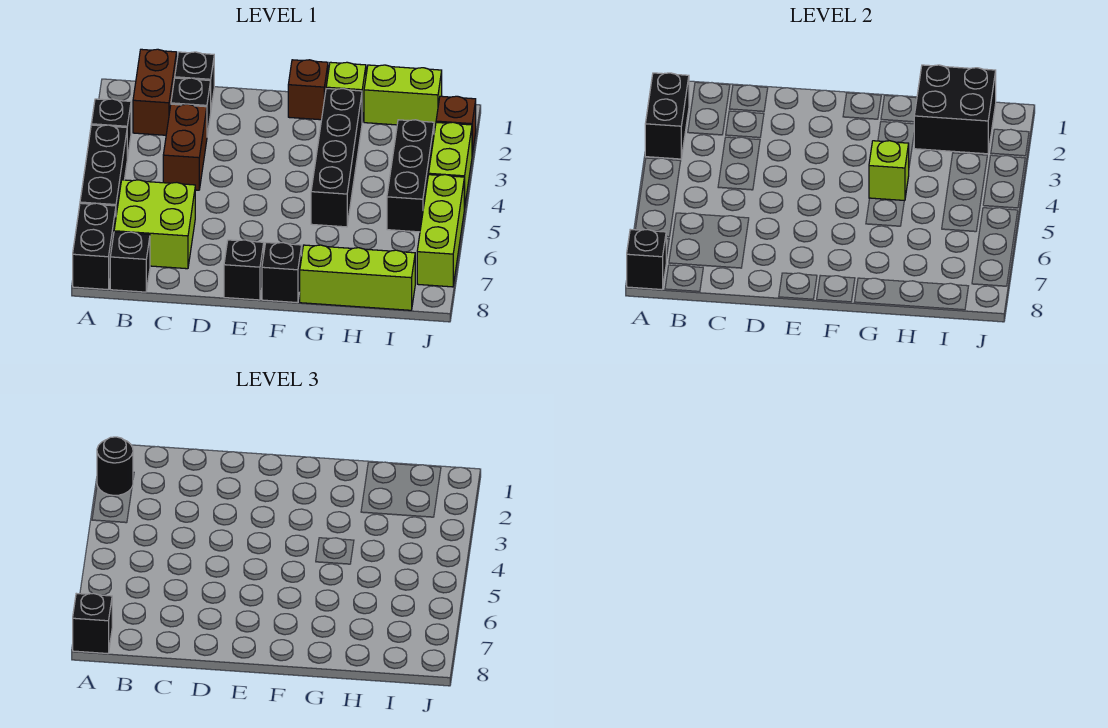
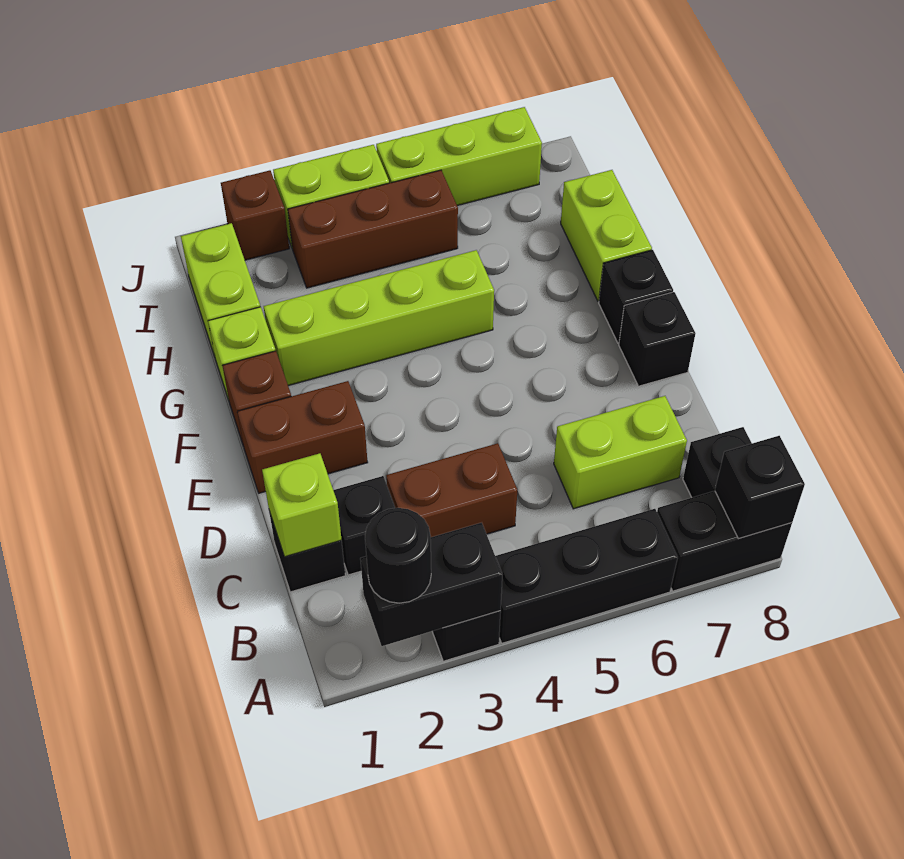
black 1x1 brick [73,593,112,654] -> none
brown 1x2 brick [133,49,177,135] -> brown 1x2 brick moved to [237,381,368,493]
lime 2x2 brick [114,180,195,269] -> lime 1x2 brick [554,396,687,509]
black 1x4 brick [311,88,362,227] -> lime 1x4 brick [264,250,494,386]
lime 1x1 brick [869,141,909,201] -> lime 1x1 brick moved to [262,453,342,557]
lime 1x3 brick [300,245,415,310] -> lime 1x2 brick [561,170,652,301]
black 2x2 brick [914,65,996,154] -> none
black 1x3 brick [387,120,434,232] -> brown 1x3 brick [288,170,458,288]

